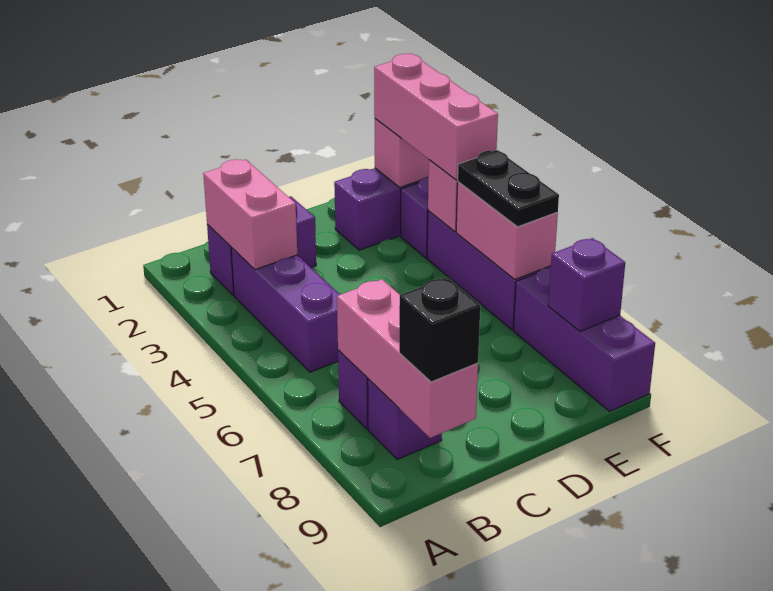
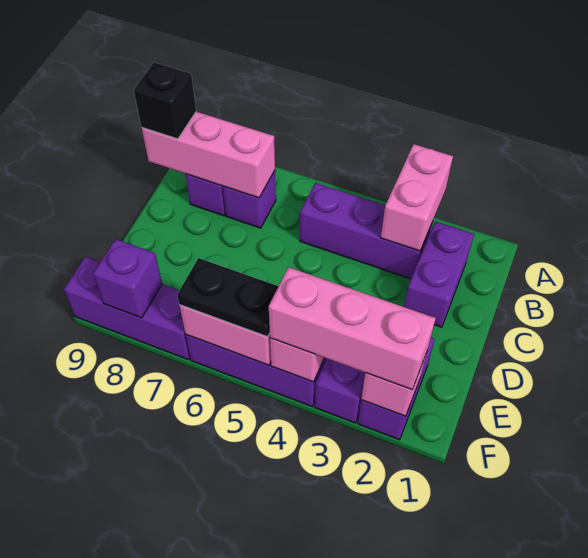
pink 1x2 brick [203,159,297,270] -> pink 1x2 brick turned to [381,144,453,251]

